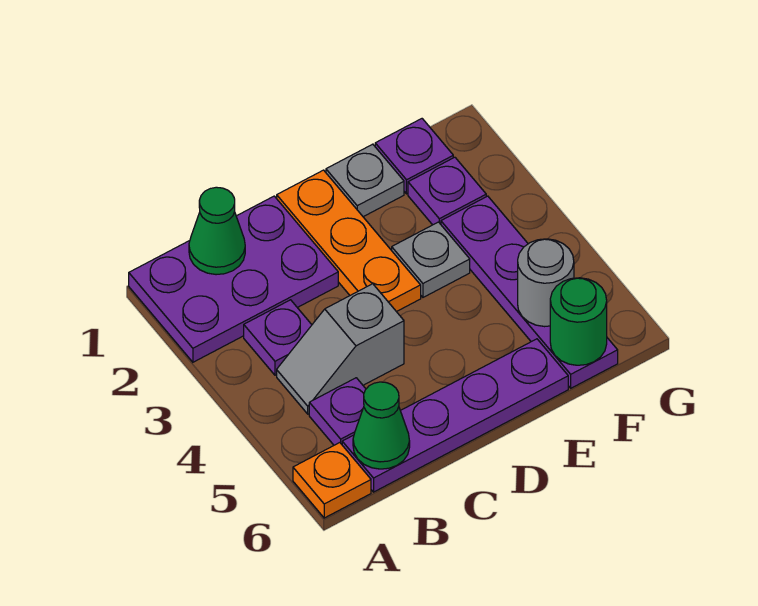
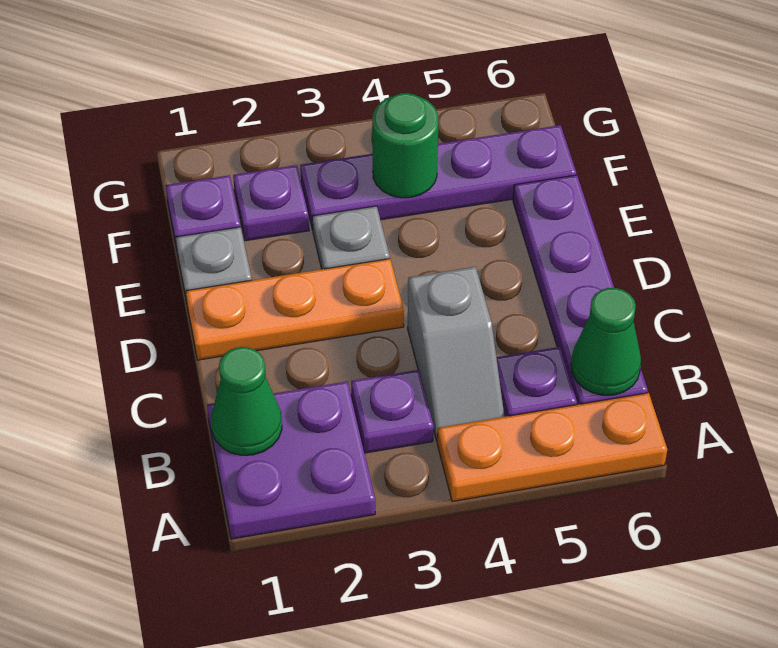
purple 2x3 plate [129,196,338,362] -> purple 2x2 plate [207,381,375,539]
orange 1x1 plate [293,443,371,518] -> orange 1x3 plate [437,393,667,502]
grey 1x1 round brick [518,239,574,327] -> none
green 1x1 round brick [550,278,607,365] -> green 1x1 round brick moved to [372,93,438,198]

